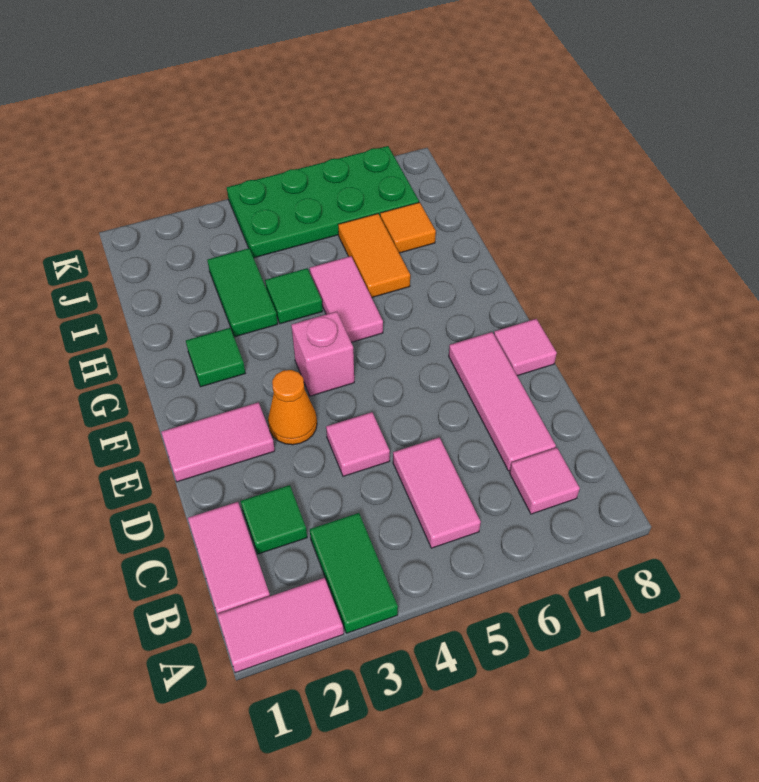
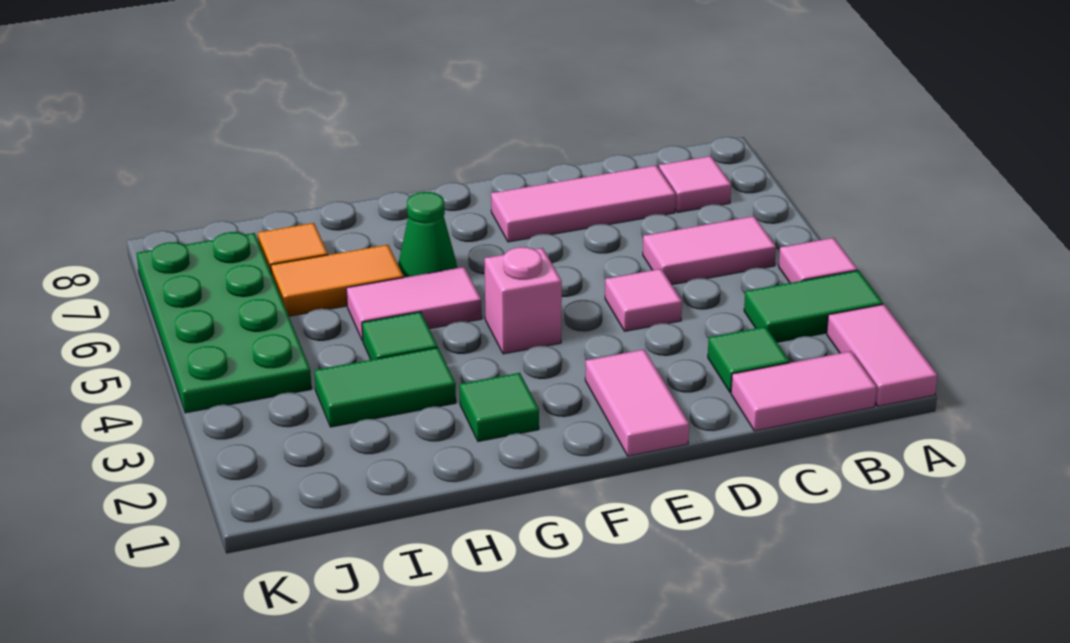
orange 1x1 cone [268,370,317,445] -> none
pink 1x1 tile [494,319,557,376] -> pink 1x1 tile moved to [779,238,857,283]
none -> green 1x1 cone [398,192,457,278]

